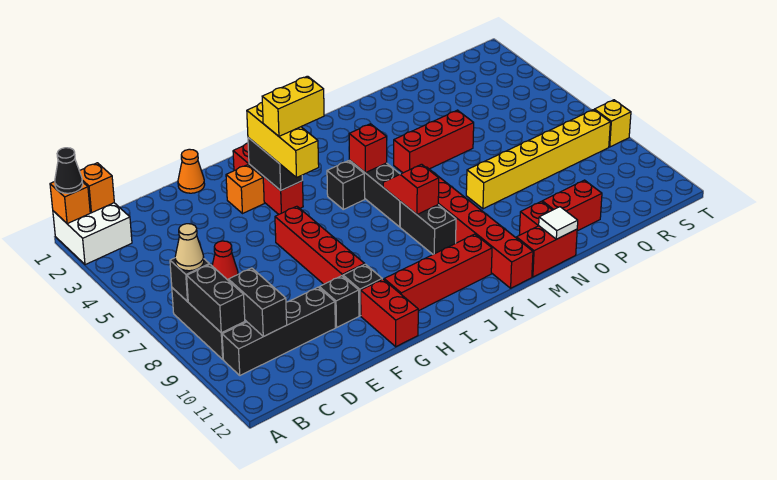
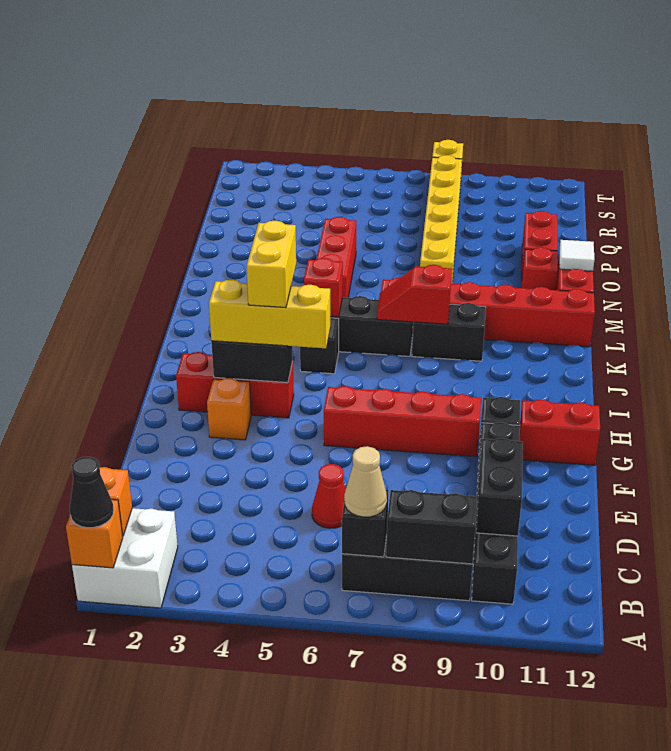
black 1x2 brick [228,268,287,337] -> black 1x2 brick turned to [476,438,523,536]
orange 1x1 cone [178,149,205,193] -> none
red 1x4 brick [384,234,492,311] -> none

